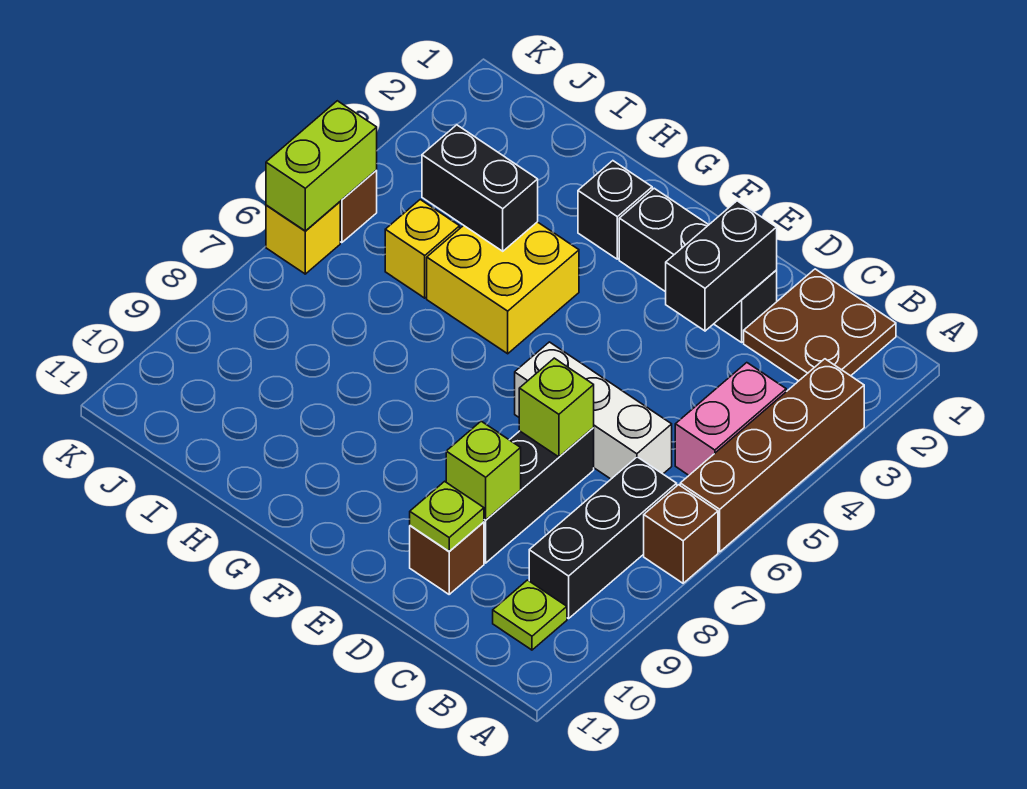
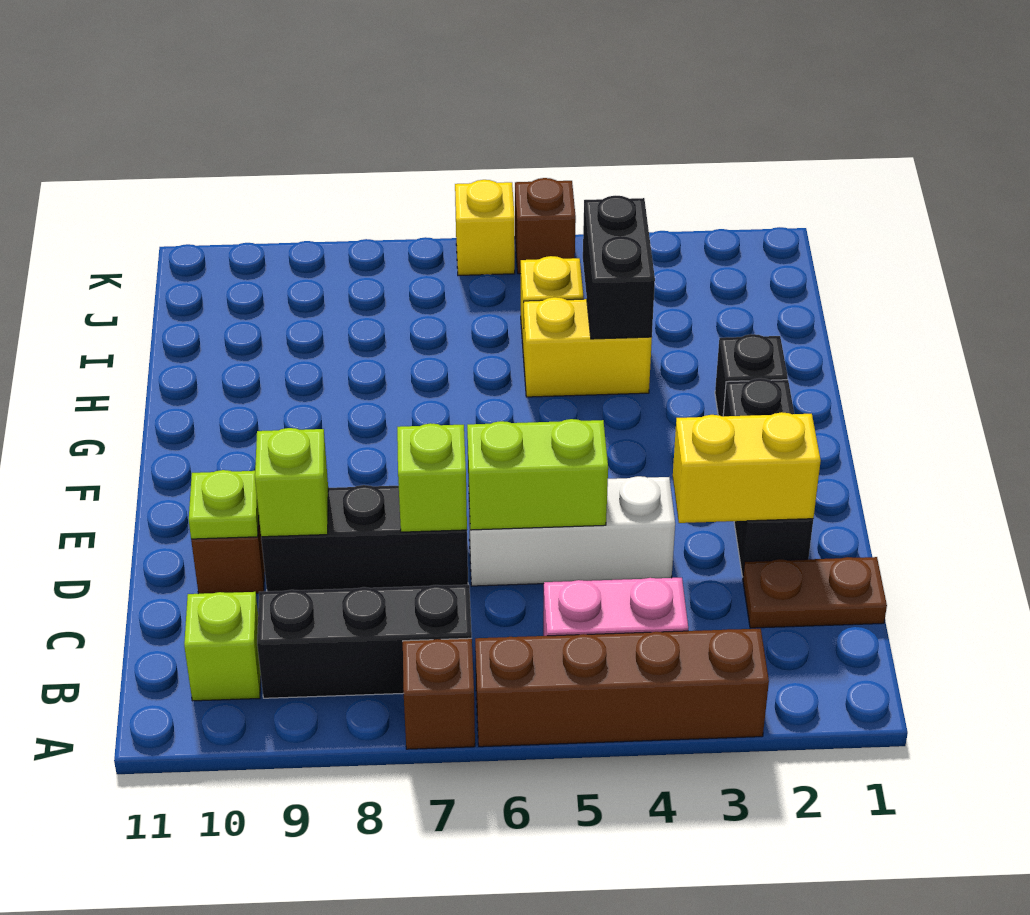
brown 2x2 plate [744,269,896,381] -> brown 1x2 plate [743,557,887,628]
lime 1x1 plate [493,580,567,650] -> lime 1x1 brick [184,592,261,701]
white 1x3 brick [515,342,672,479] -> white 1x3 brick turned to [468,476,675,586]
black 1x2 brick [666,201,777,331] -> yellow 1x2 brick [673,412,821,523]
yellow 2x2 brick [427,222,579,354] -> yellow 1x2 brick [523,297,652,397]
lime 1x2 brick [266,101,377,231] -> lime 1x2 brick moved to [467,419,608,530]

